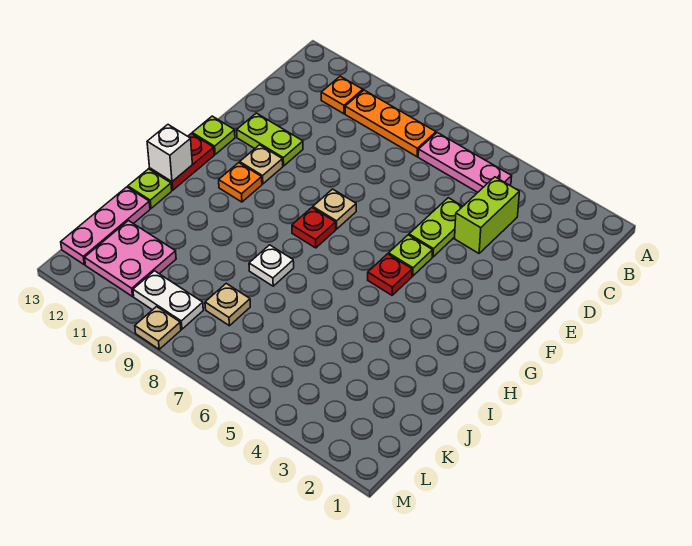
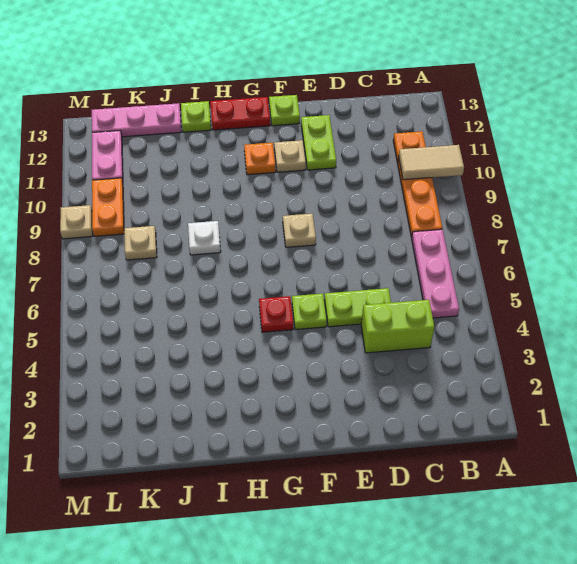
none -> tan 1x2 tile [399,145,464,180]
red 1x1 plate [292,208,336,248] -> none
white 1x1 brick [147,125,192,182] -> none
pink 2x2 plate [85,221,176,297] -> pink 1x2 plate [92,131,123,182]
white 1x2 plate [133,271,203,329] -> orange 1x2 plate [92,178,124,236]

